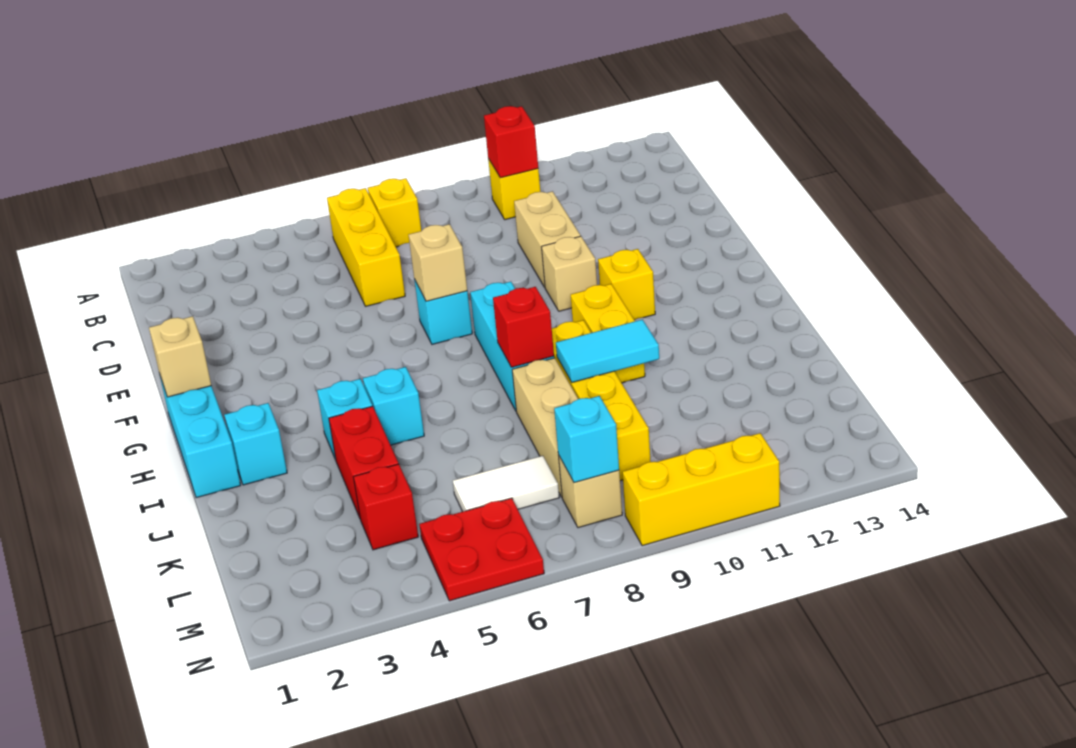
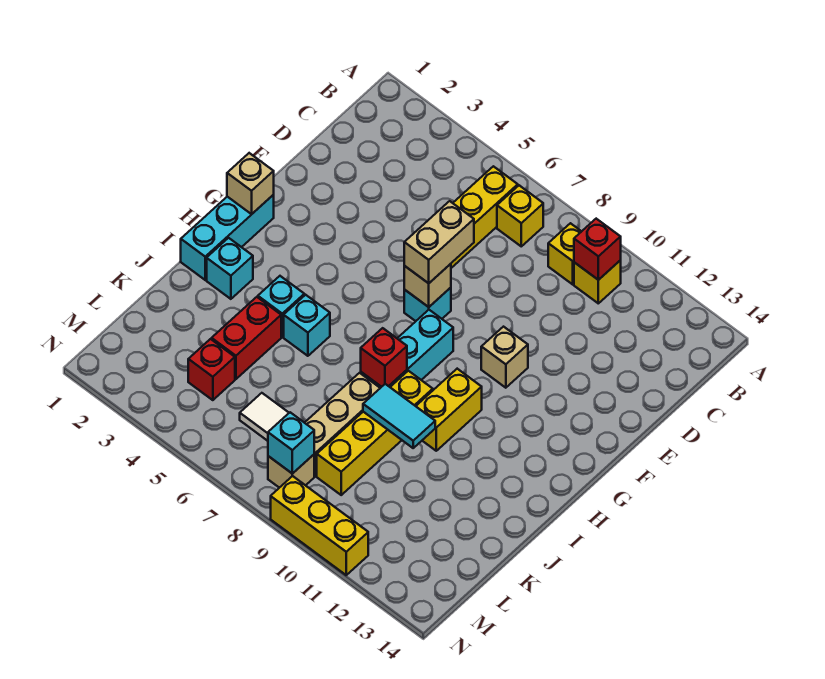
tan 1x2 brick [514,191,580,287] -> tan 1x2 brick moved to [404,201,474,283]
yellow 1x1 brick [598,249,655,320] -> yellow 1x1 brick moved to [548,223,582,284]
red 2x2 plate [419,498,544,601] -> none

